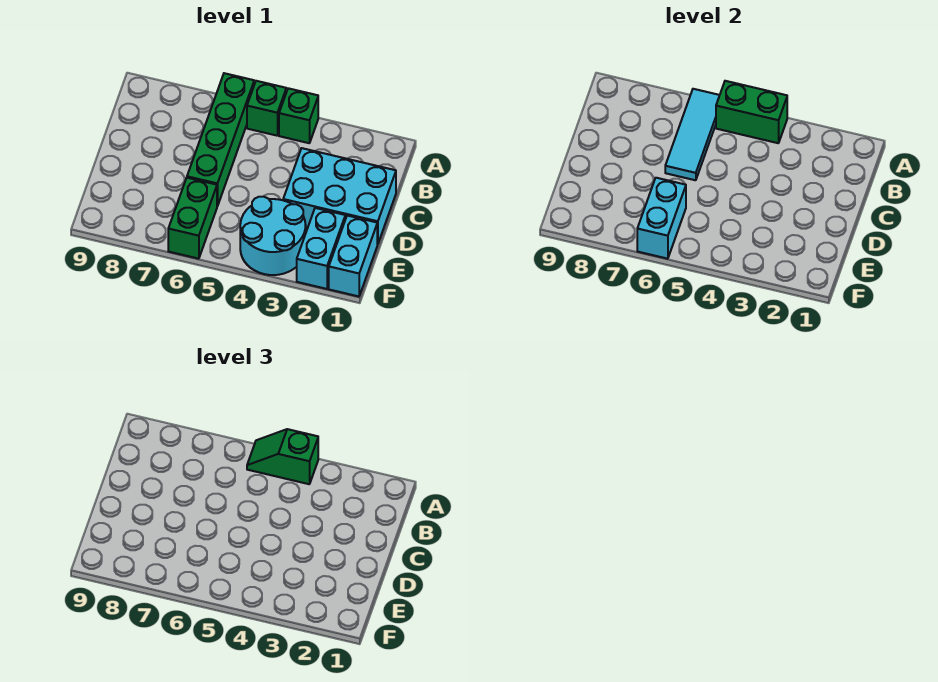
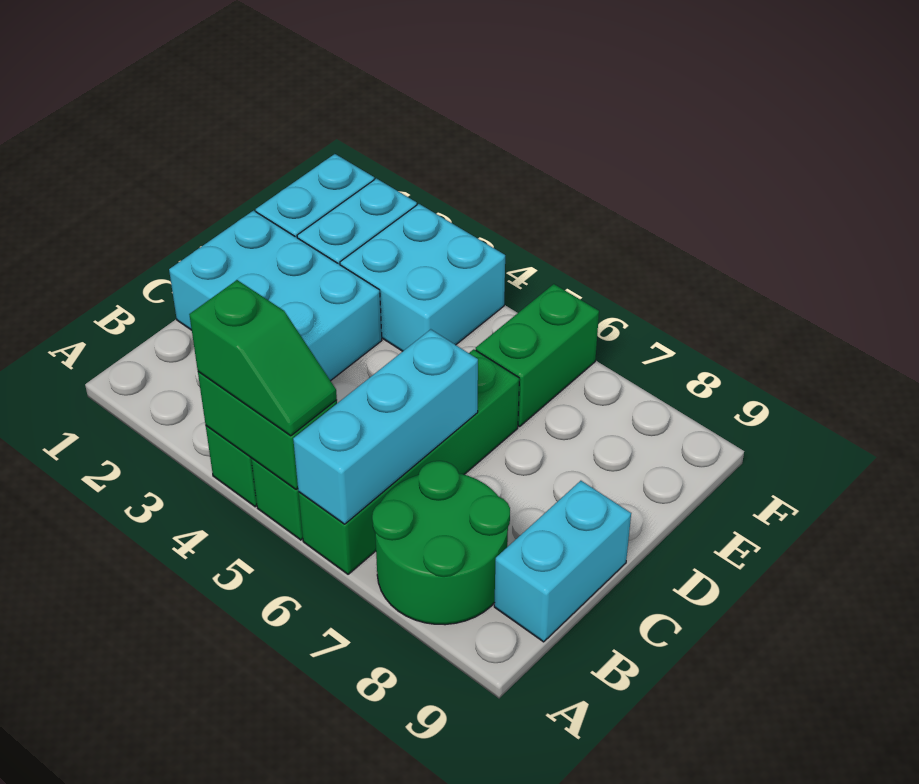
cyan 1x3 tile [665,89,720,180] -> cyan 1x3 brick [293,329,478,524]
none -> green 2x2 round brick [372,461,510,625]
cyan 2x2 round brick [240,197,306,275] -> cyan 2x2 brick [340,204,505,351]
cyan 1x2 brick [637,178,686,259] -> cyan 1x2 brick moved to [494,481,631,642]

